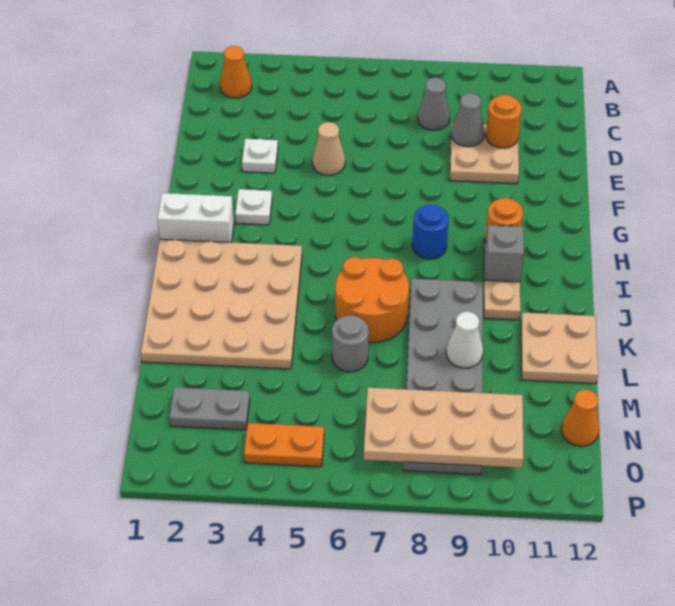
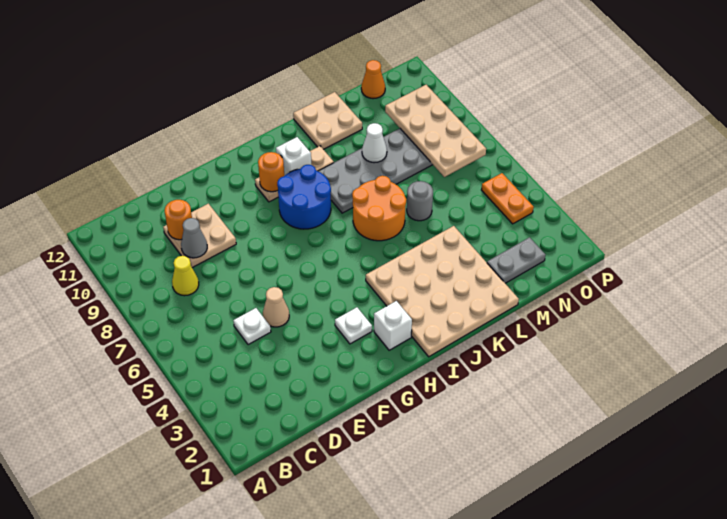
orange 1x1 cone [220,46,252,98] -> none
grey 1x1 cone [418,78,450,130] -> yellow 1x1 cone [172,256,199,296]
white 1x1 plate [242,139,278,173] -> white 1x1 plate moved to [233,308,271,345]
white 1x2 brick [157,193,234,243] -> white 1x1 brick [374,301,412,350]
blue 1x1 round brick [412,205,449,259] -> blue 2x2 round brick [277,165,331,229]
grey 1x1 brick [485,225,524,282] -> white 1x1 brick [276,137,311,176]
grey 1x2 plate [169,387,250,430] -> grey 1x2 plate turned to [487,237,545,283]

